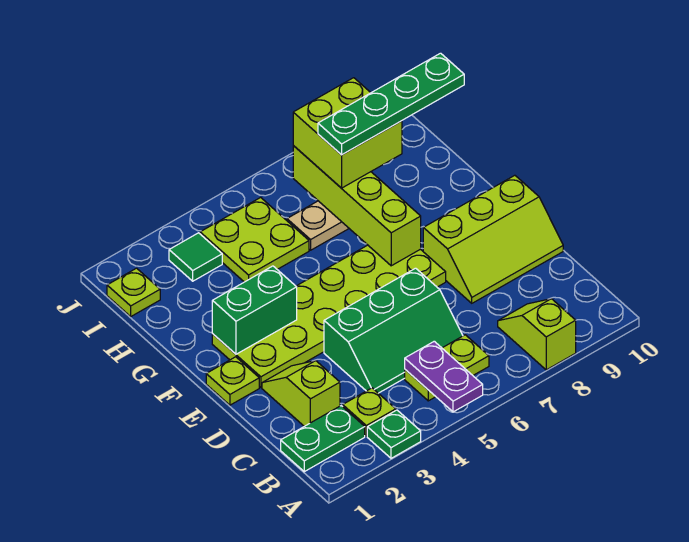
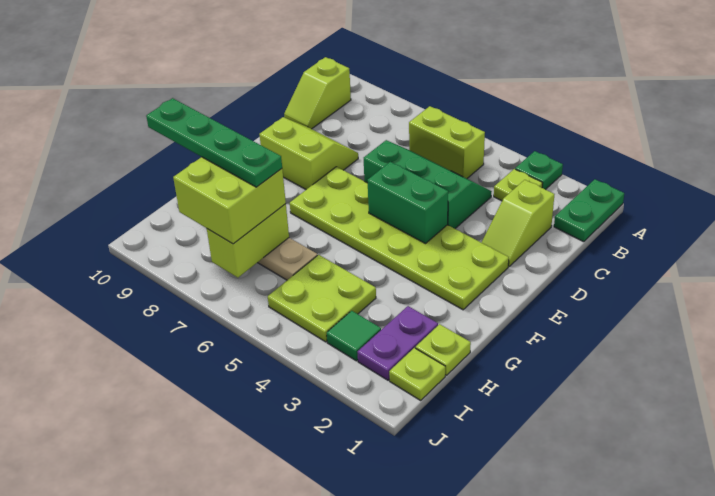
purple 1x2 plate [405,341,483,412] -> purple 1x2 plate moved to [358,306,438,380]
lime 1x2 slope [498,299,576,370] -> lime 1x2 slope moved to [284,57,351,129]
green 1x2 plate [281,406,365,472] -> green 1x2 plate turned to [554,179,624,242]
lime 1x2 plate [405,335,489,401] -> lime 1x2 brick [409,106,485,179]
lime 2x3 slope [423,175,563,303] -> lime 2x2 slope [259,117,358,190]
lime 1x1 plate [206,357,259,405] -> lime 1x1 plate moved to [416,324,471,375]
green 1x2 brick [212,266,297,354] -> green 1x2 brick moved to [368,162,448,244]
lime 1x4 brick [293,146,421,266] -> lime 1x2 brick [207,204,289,278]

